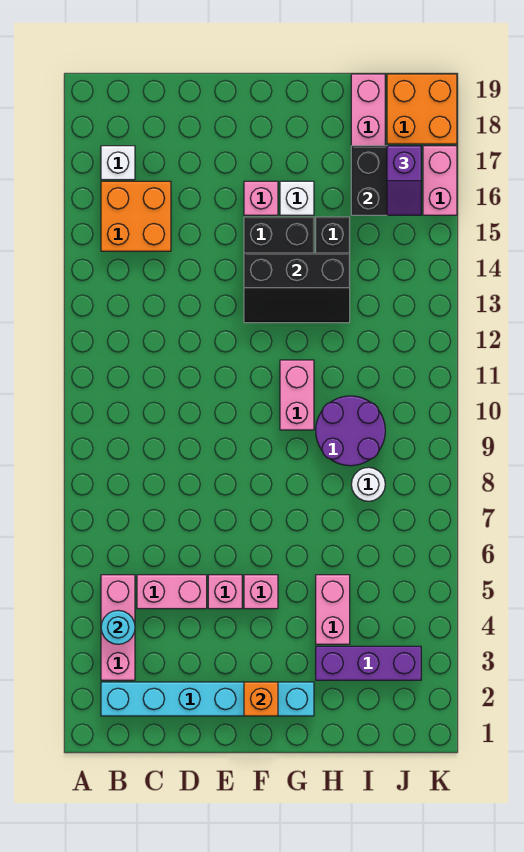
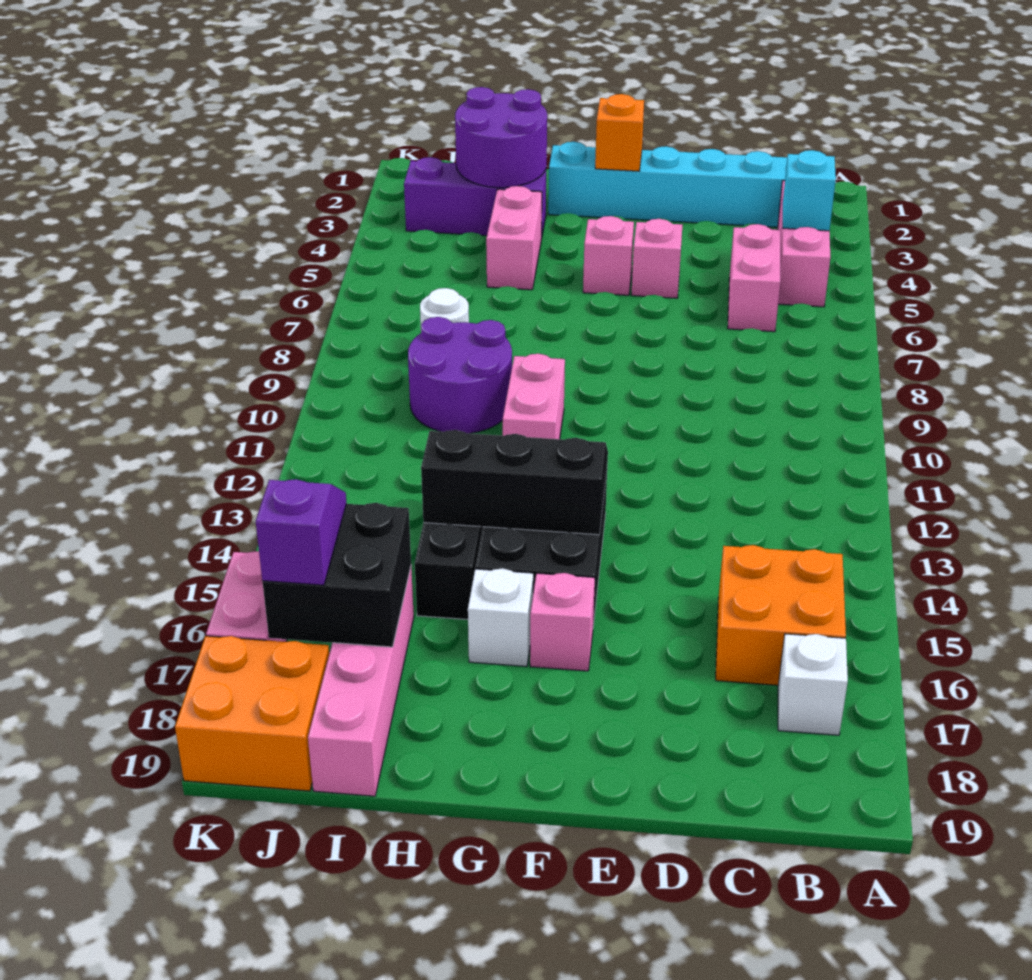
cyan 1x1 round brick [101,610,135,644] -> cyan 1x1 brick [783,150,836,231]
pink 1x2 brick [137,575,207,609] -> pink 1x2 brick turned to [728,224,780,332]
none -> purple 2x2 round brick [455,87,547,188]

